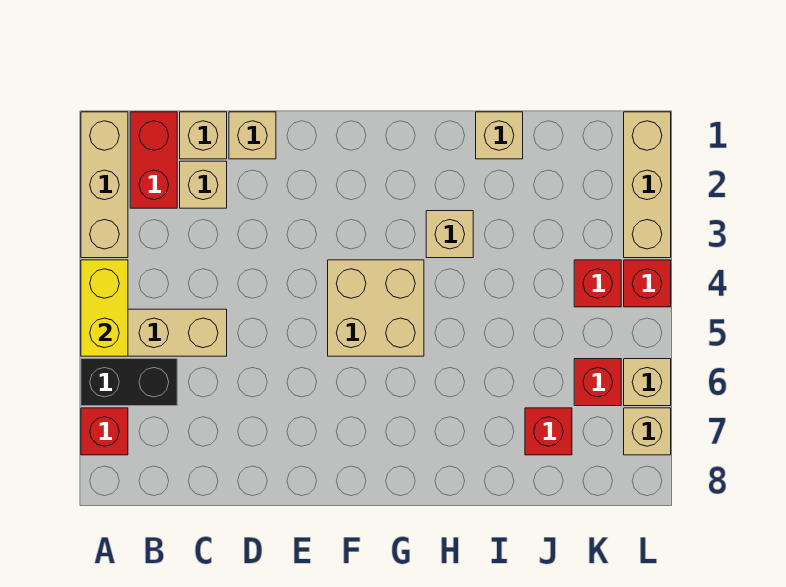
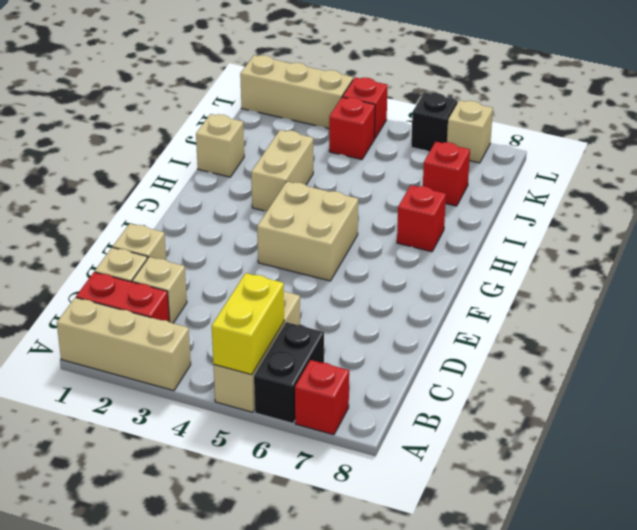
yellow 1x2 brick [81,260,128,356] -> yellow 1x2 brick turned to [212,273,284,375]
tan 1x1 brick [426,211,473,258] -> tan 1x2 brick [251,130,313,211]
red 1x1 brick [574,359,621,406] -> red 1x1 brick moved to [397,185,446,252]
tan 1x1 brick [624,359,671,406] -> black 1x1 brick [411,93,457,152]

